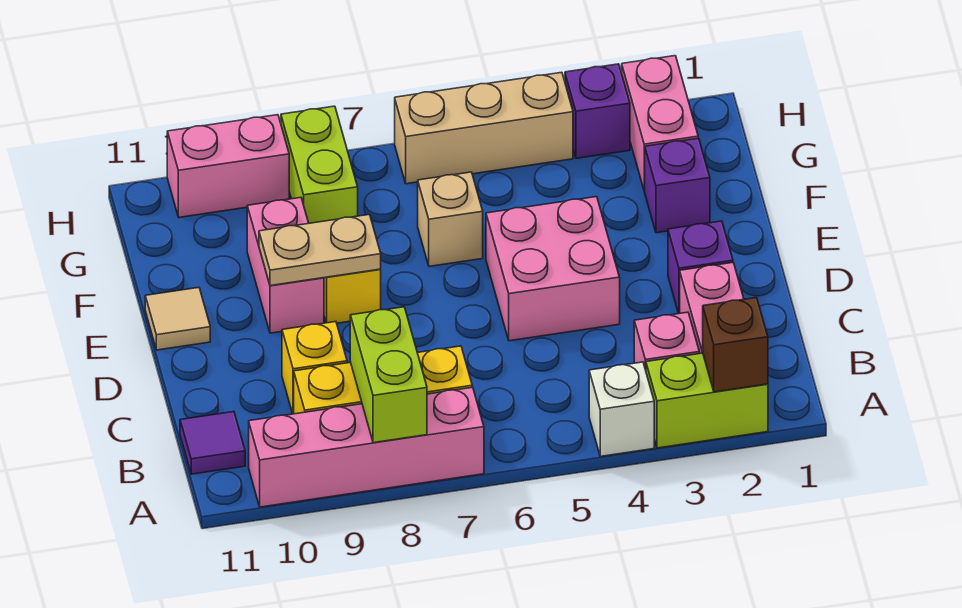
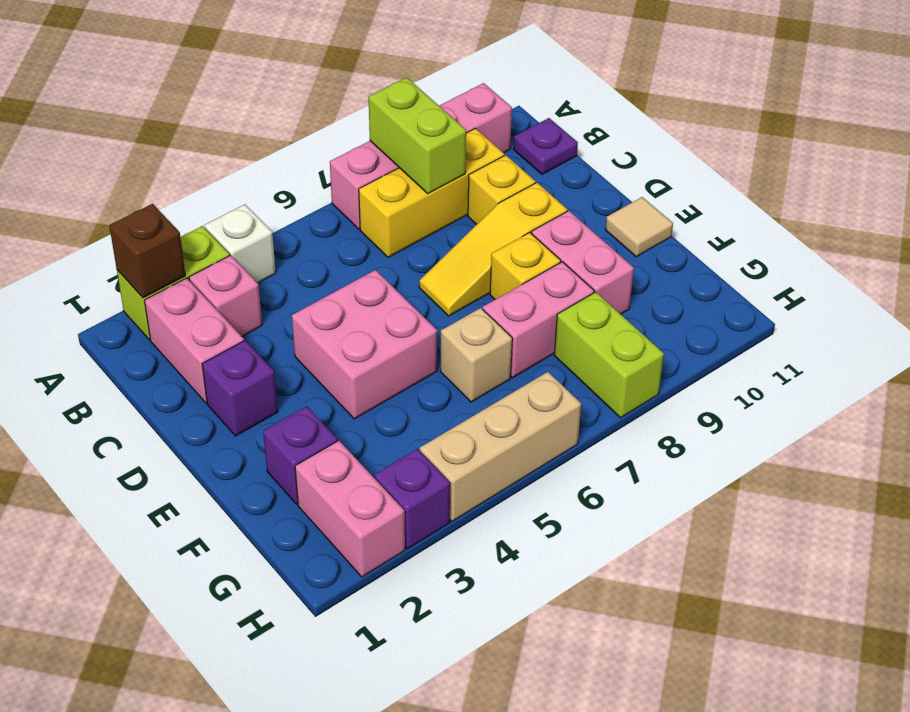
purple 1x1 tile [180,412,245,474] -> purple 1x1 plate [514,118,578,174]
none -> yellow 1x3 slope [419,183,567,316]
tan 1x2 plate [259,214,381,286] -> none
pink 1x2 brick [167,115,289,217] -> pink 1x2 brick moved to [483,262,594,378]

